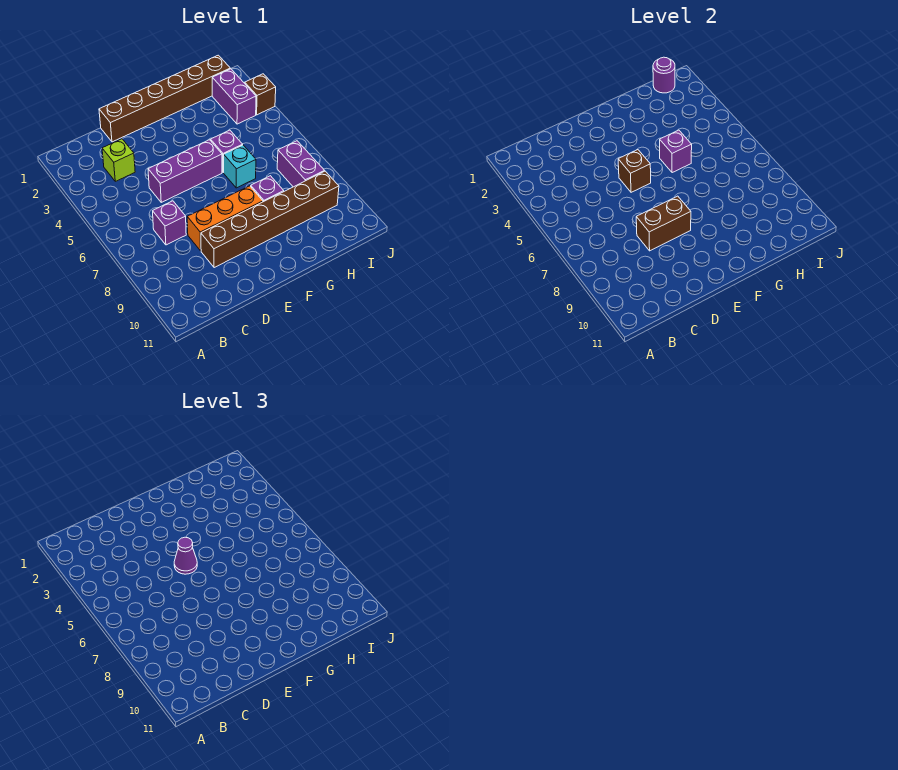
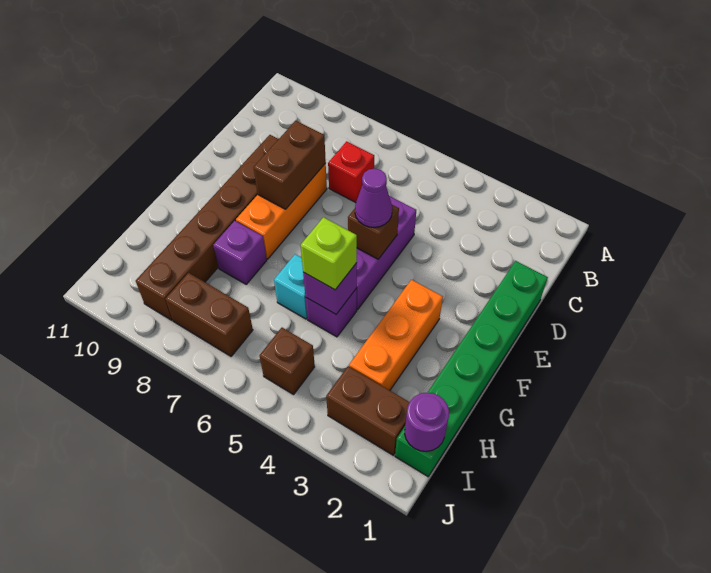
lime 1x1 brick [102,139,135,181] -> lime 1x1 brick moved to [301,217,357,290]
purple 1x1 brick [153,201,186,245] -> red 1x1 brick [328,141,374,203]
brown 1x6 brick [99,55,230,142] -> green 1x6 brick [395,261,548,477]
none -> orange 1x3 brick [349,280,443,390]
purple 1x2 brick [212,69,256,124] -> brown 1x2 brick [326,366,409,455]
purple 1x2 brick [277,141,324,187] -> brown 1x2 brick [165,273,253,356]
brown 1x1 brick [245,74,276,115] -> brown 1x1 brick moved to [260,328,315,395]

